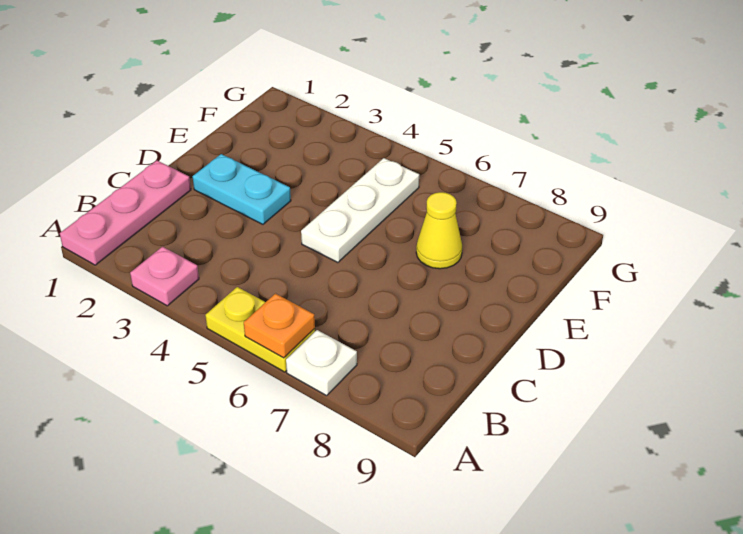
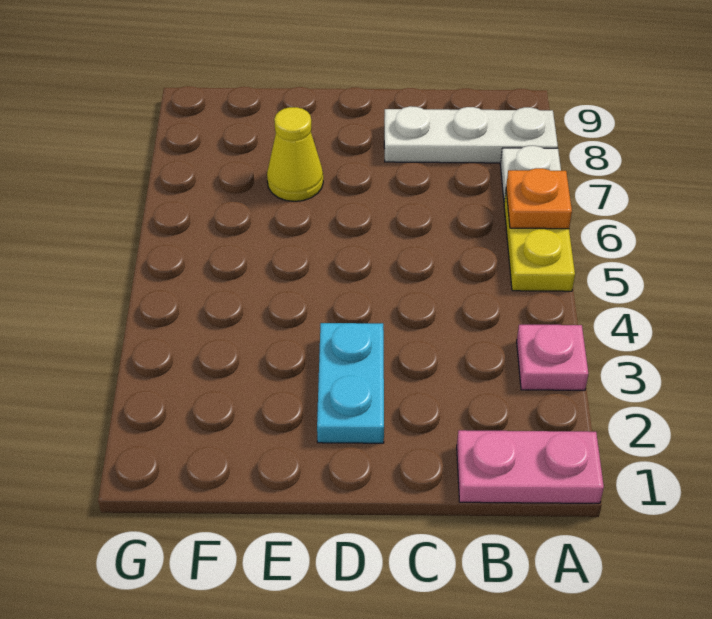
pink 1x3 plate [60,161,191,265] -> pink 1x2 plate [457,430,604,503]
white 1x3 plate [301,158,419,263] -> white 1x3 plate moved to [384,106,558,163]

